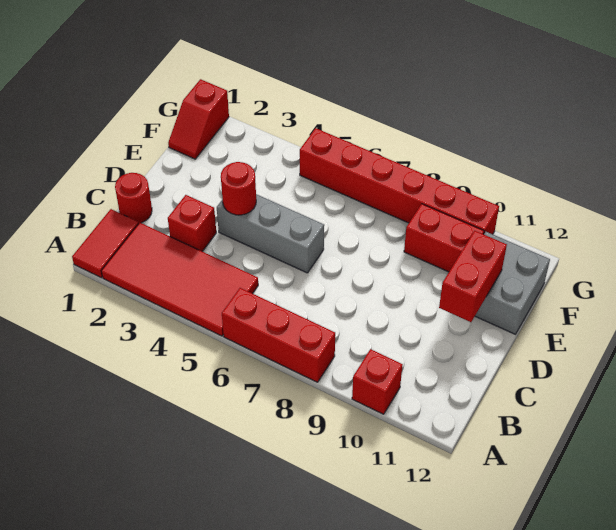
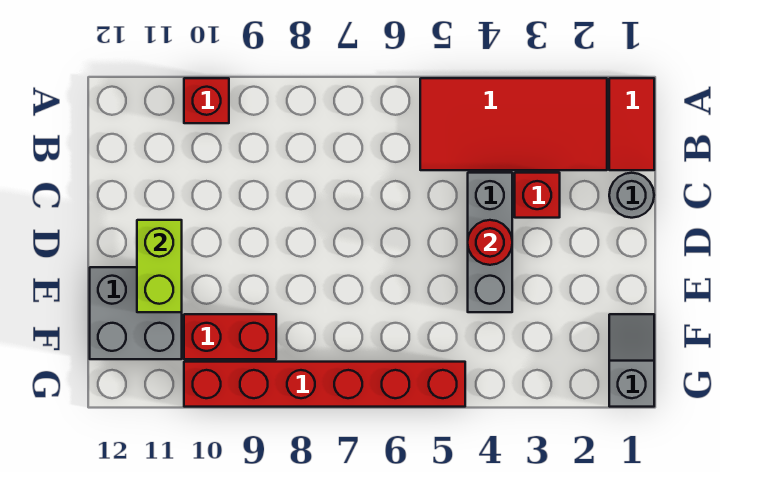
red 1x3 brick [222,288,335,382] -> none
red 1x1 round brick [115,173,152,223] -> grey 1x1 round brick [609,173,654,218]
grey 1x3 brick [217,194,324,273] -> grey 1x3 brick turned to [468,173,512,312]
red 1x2 brick [439,231,507,322] -> lime 1x2 brick [137,220,182,312]
red 1x2 slope [168,79,229,159] -> grey 1x2 slope [609,314,654,407]

